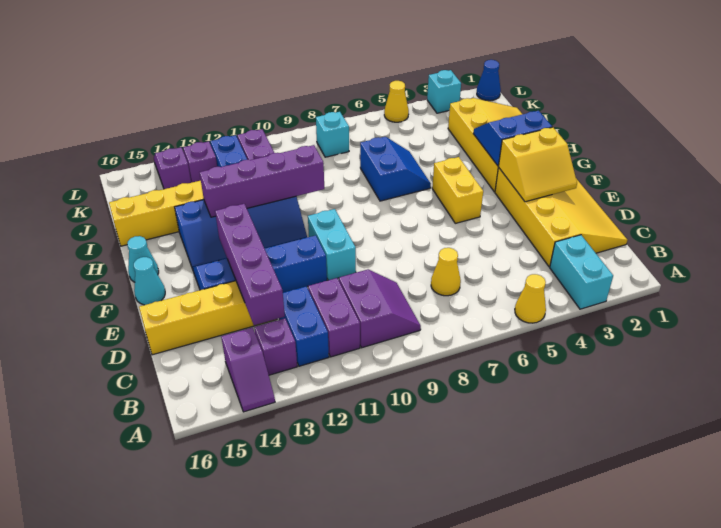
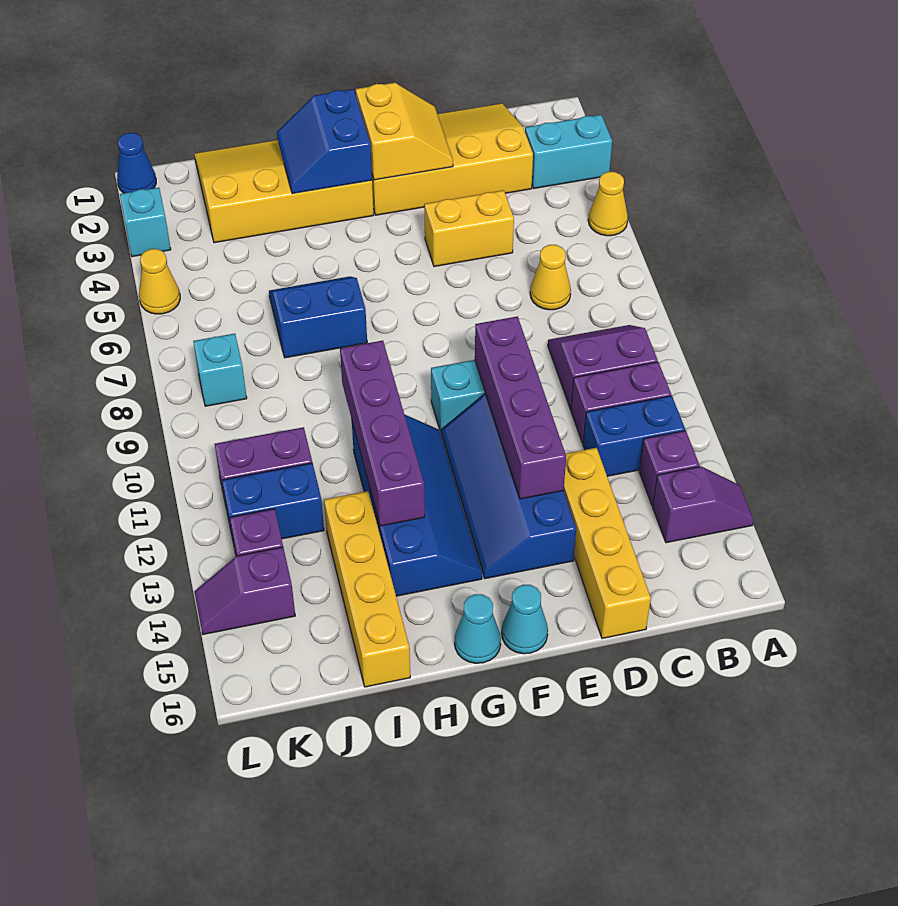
purple 1x4 brick [215,204,285,325] -> purple 1x4 brick turned to [475,316,566,499]
yellow 1x2 brick [432,157,483,223] -> yellow 1x2 brick moved to [424,190,514,267]

